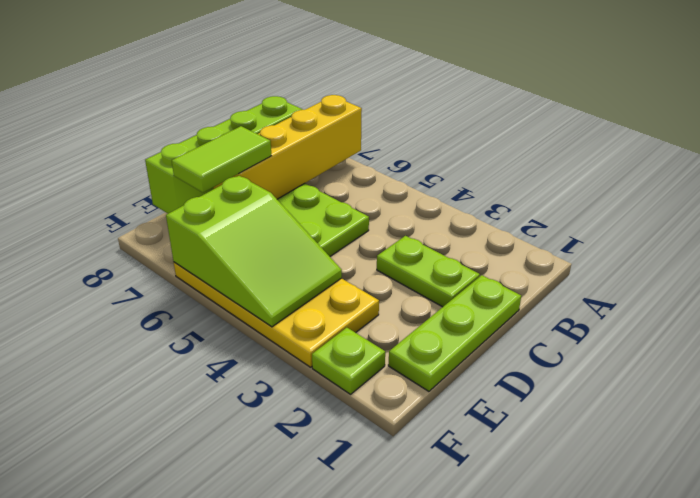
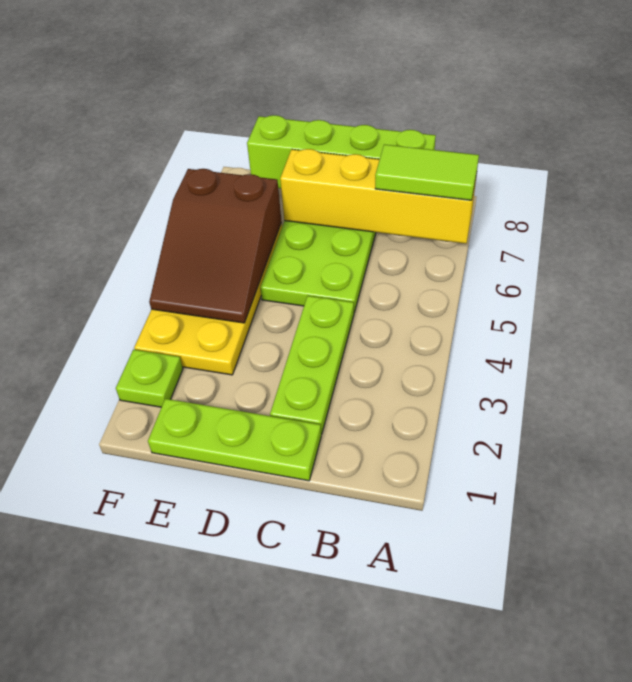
lime 1x2 plate [377,236,480,307] -> lime 1x3 plate [270,296,354,434]
lime 1x2 tile [172,126,271,192] -> lime 1x2 tile moved to [375,145,479,200]
lime 2x3 slope [166,176,342,327] -> brown 2x3 slope [149,169,282,323]

